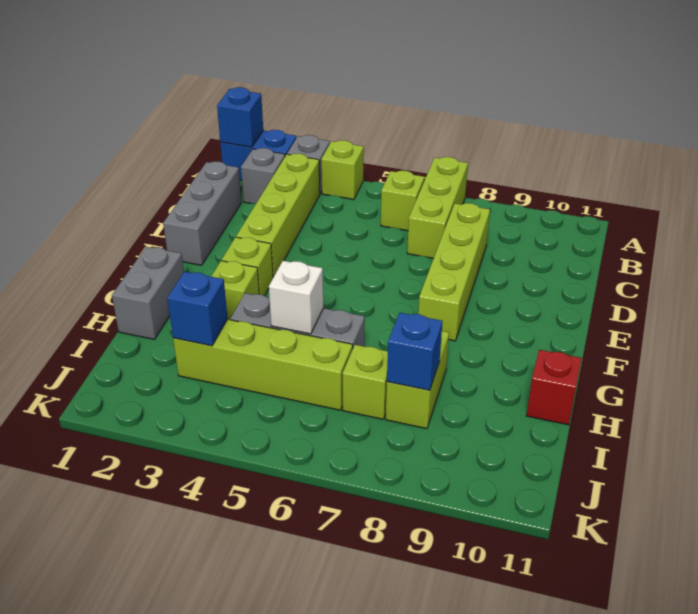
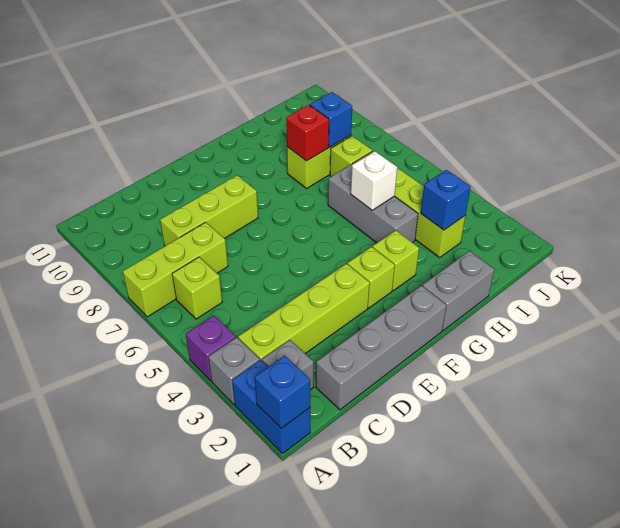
lime 1x1 brick [321,140,364,199] -> purple 1x1 brick [186,316,236,381]
grey 1x3 brick [163,162,241,265] -> grey 1x4 brick [316,286,447,410]
lime 1x4 brick [418,203,490,341] -> lime 1x3 brick [160,175,258,246]
red 1x1 brick [526,350,582,425] -> red 1x1 brick moved to [286,105,329,161]

